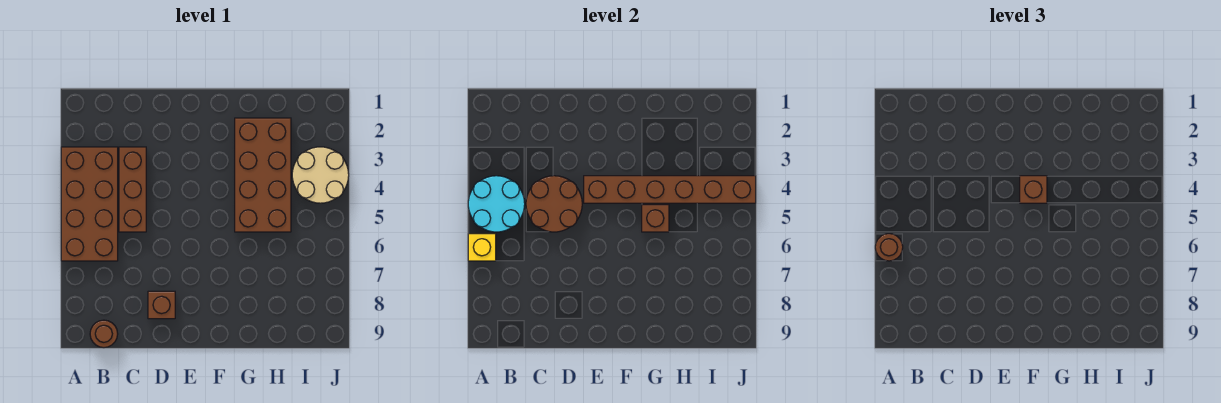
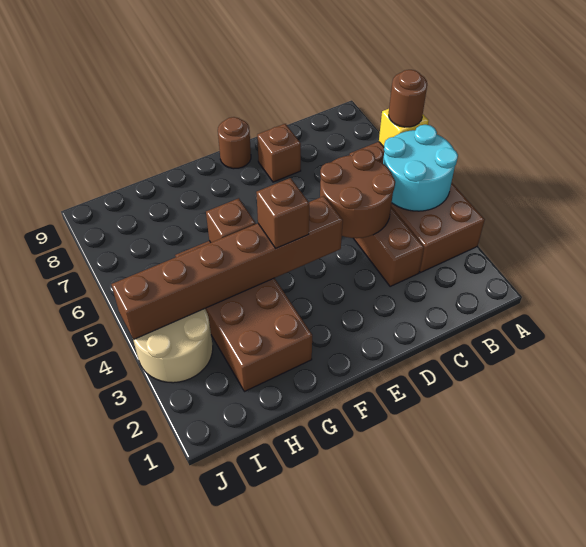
brown 1x1 round brick [90,320,118,348] -> brown 1x1 round brick moved to [218,117,251,169]

